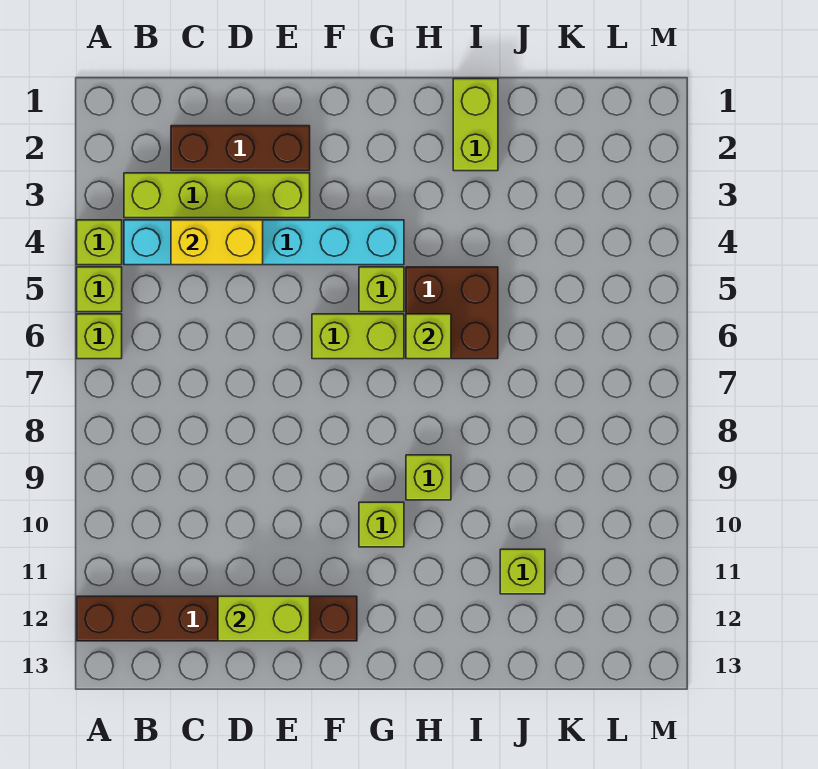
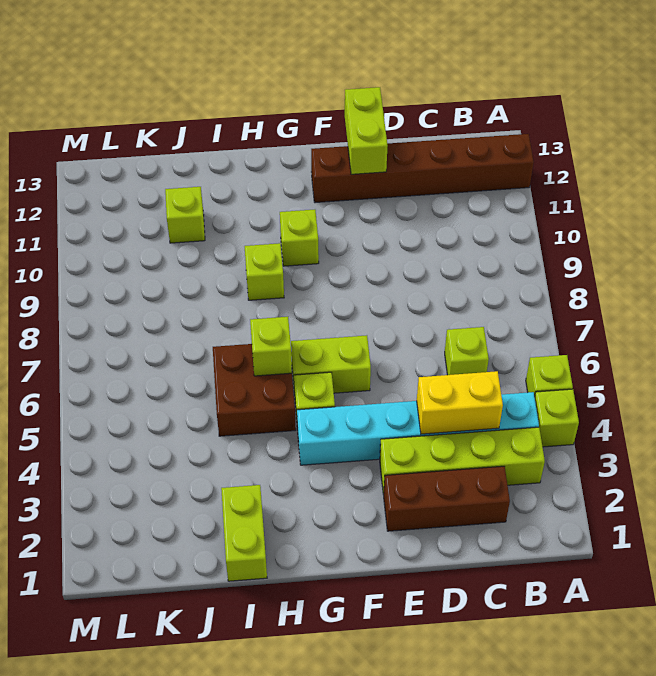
lime 1x1 brick [77,314,122,359] -> lime 1x1 brick moved to [445,327,489,375]
lime 1x2 brick [218,596,310,641] -> lime 1x2 brick turned to [345,87,387,174]

